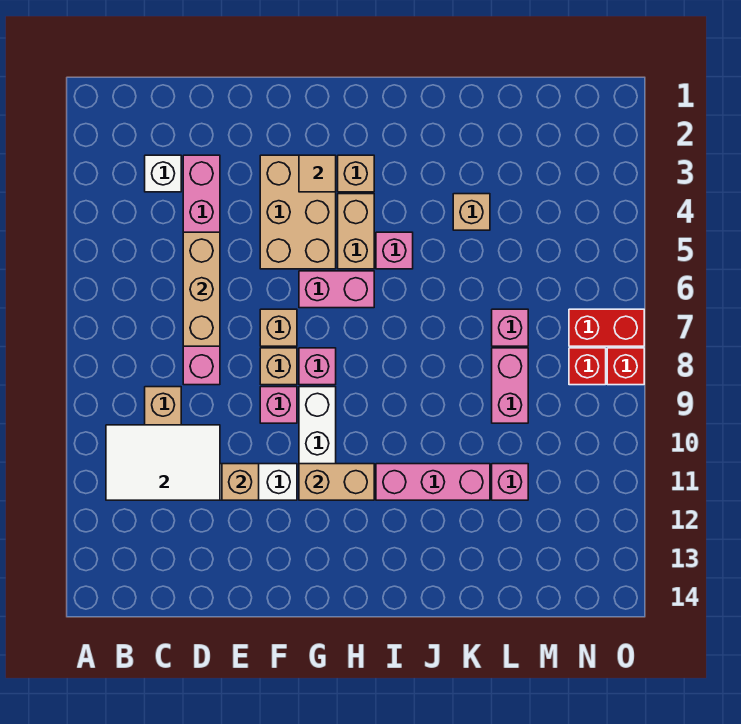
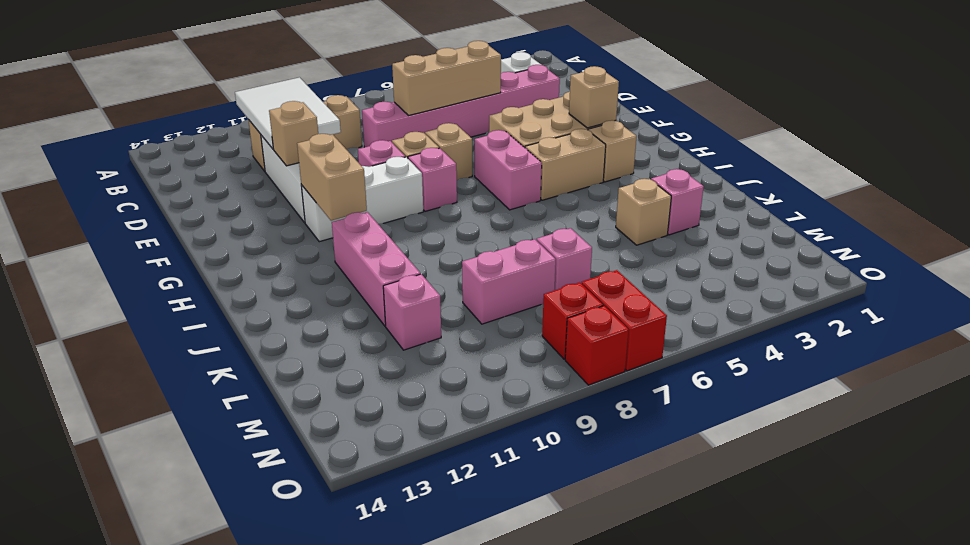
tan 1x1 tile [299,155,336,192] -> tan 1x1 brick [569,66,619,128]
pink 1x1 brick [376,232,413,269] -> pink 1x1 brick moved to [651,169,704,235]

